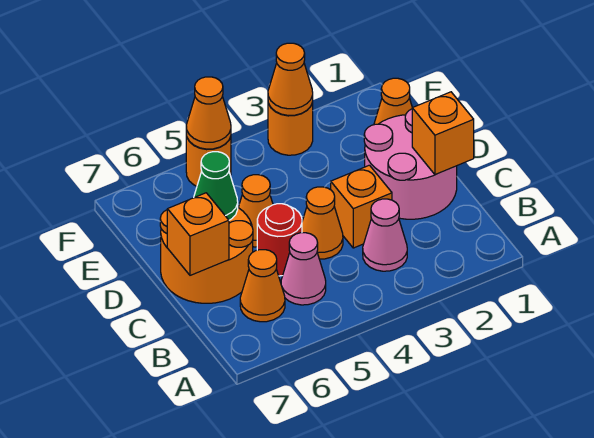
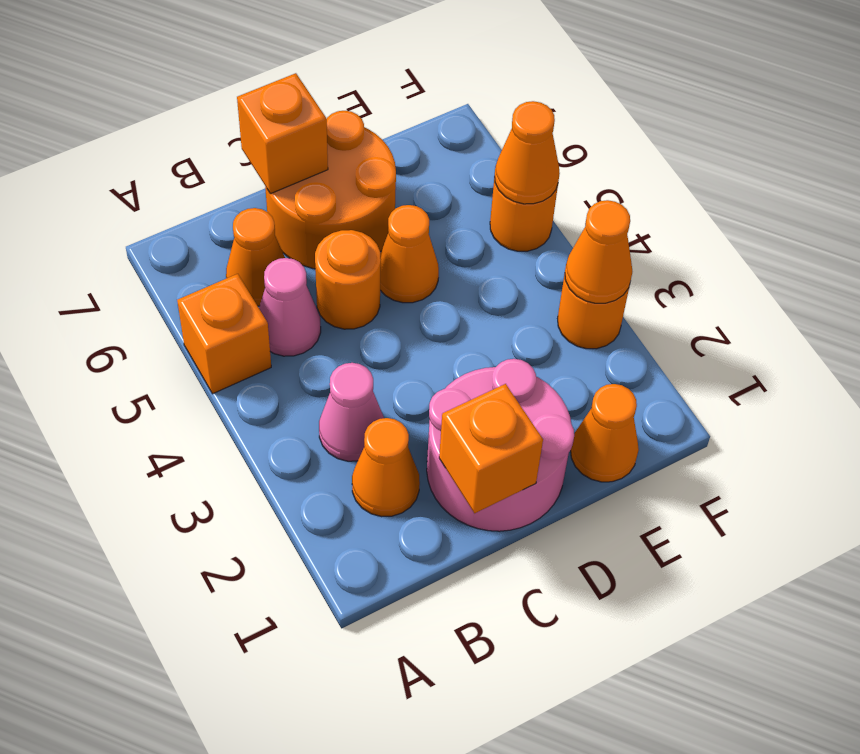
orange 1x1 brick [331,165,392,248] -> orange 1x1 brick moved to [177,274,271,394]
orange 1x1 cone [302,187,343,259] -> orange 1x1 cone moved to [352,418,420,517]
red 1x1 round brick [257,204,302,276] -> orange 1x1 round brick [315,230,381,329]
green 1x1 cone [194,152,238,220] -> none

